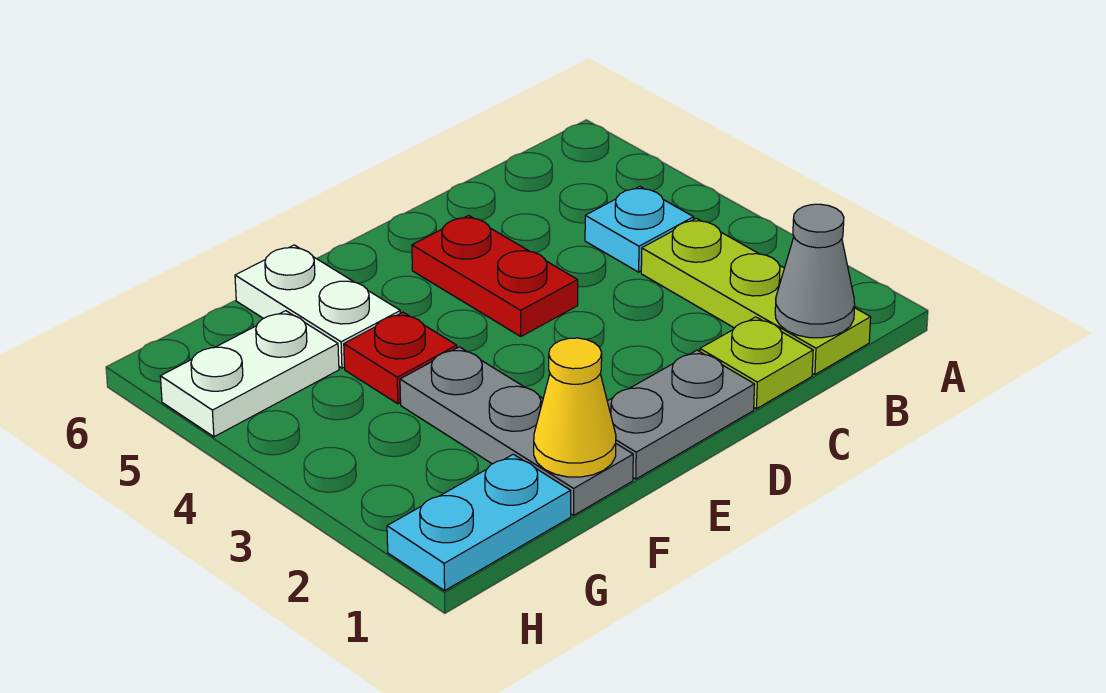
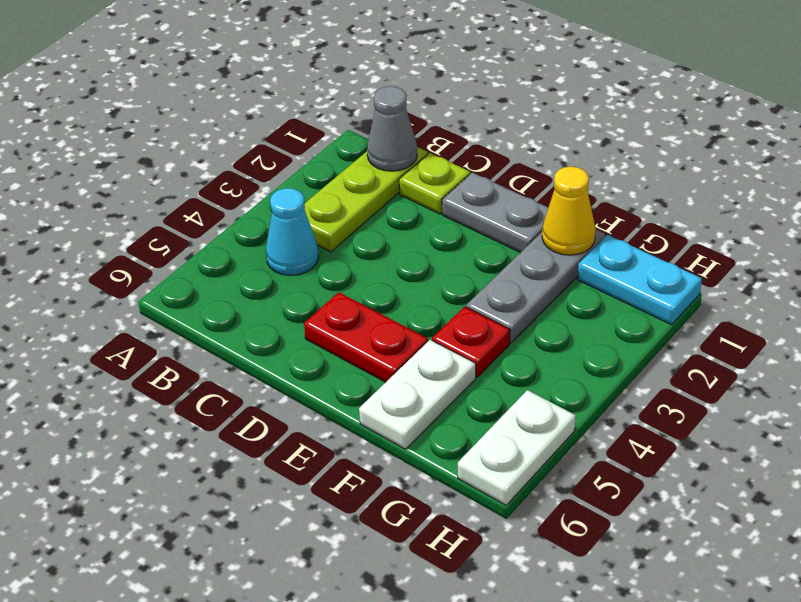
cyan 1x1 plate [585,186,694,272] -> cyan 1x1 cone [266,188,319,275]
red 1x2 plate [412,215,578,336] -> red 1x2 plate turned to [304,292,428,382]
white 1x2 plate [160,311,339,437] -> white 1x2 plate turned to [458,390,576,505]

